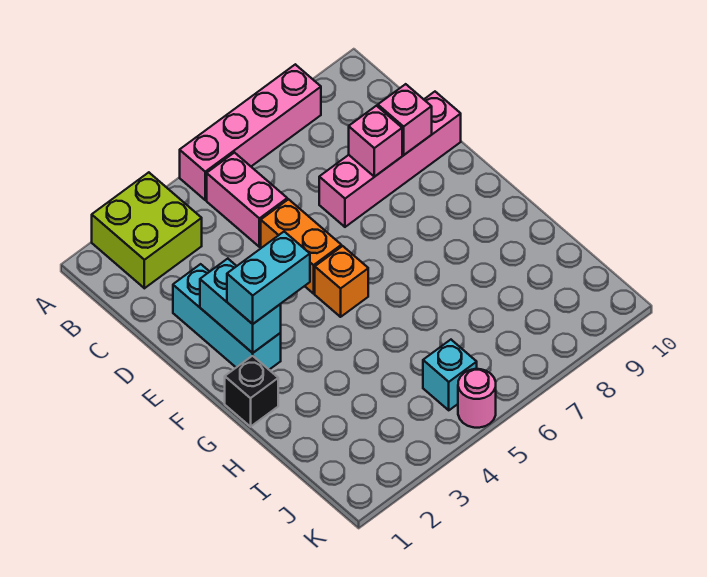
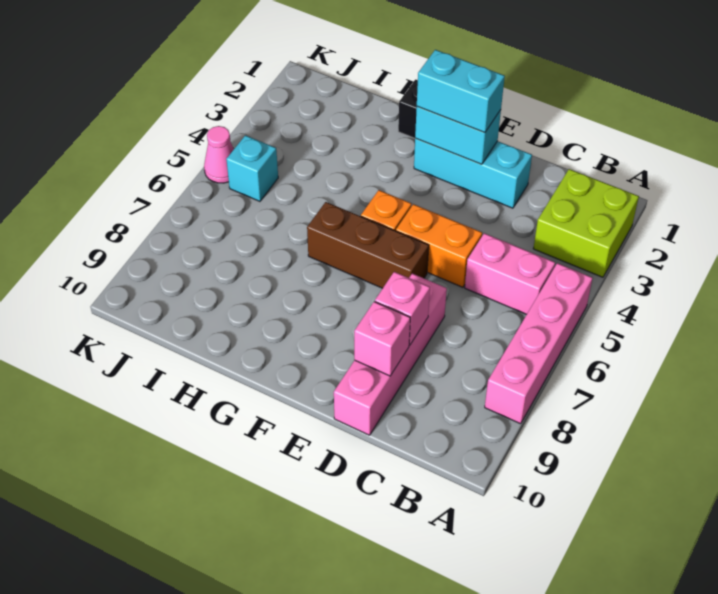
none -> brown 1x3 brick [307,202,429,288]
cyan 1x2 brick [227,232,310,324] -> cyan 1x2 brick turned to [417,50,505,133]
pink 1x1 round brick [458,369,496,428] -> pink 1x1 cone [204,126,234,183]

